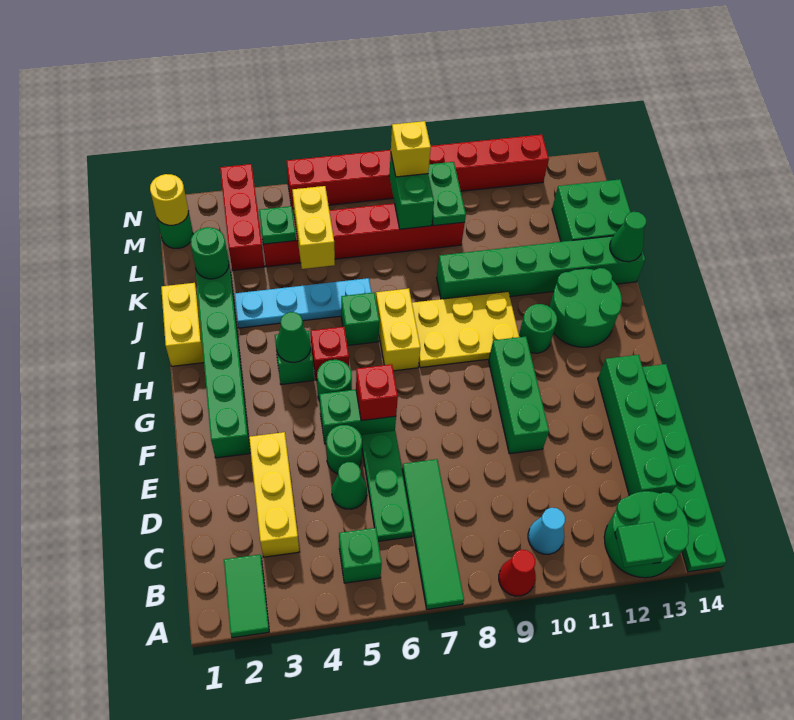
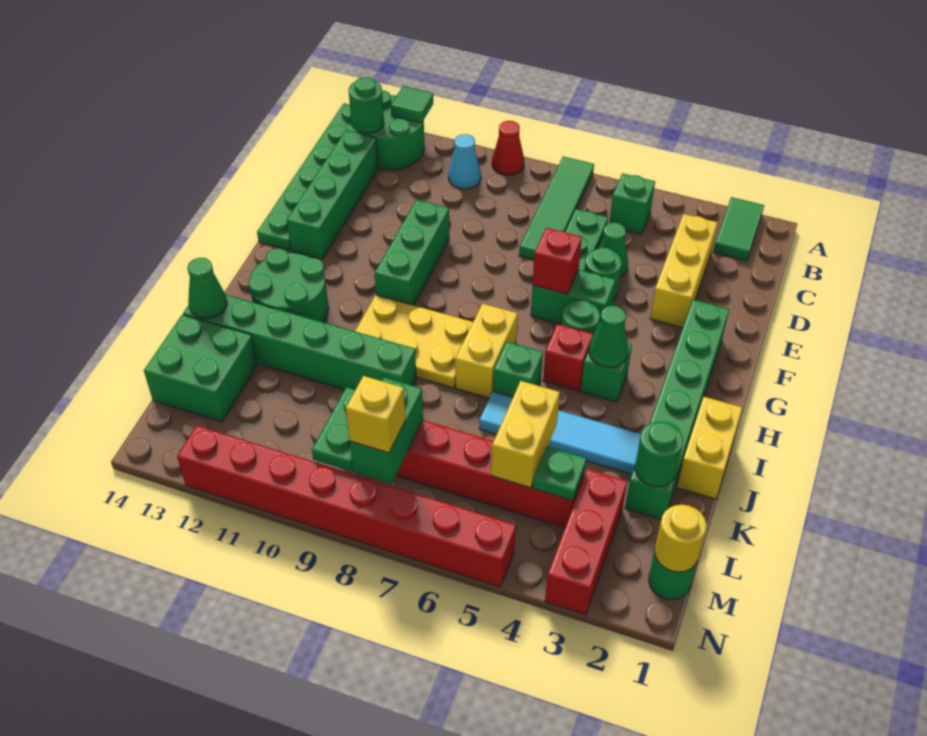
green 1x1 round brick [519,304,557,353] -> green 1x1 round brick moved to [349,77,384,133]
cyan 1x4 plate [235,278,371,328] -> cyan 1x4 tile [479,391,641,474]

